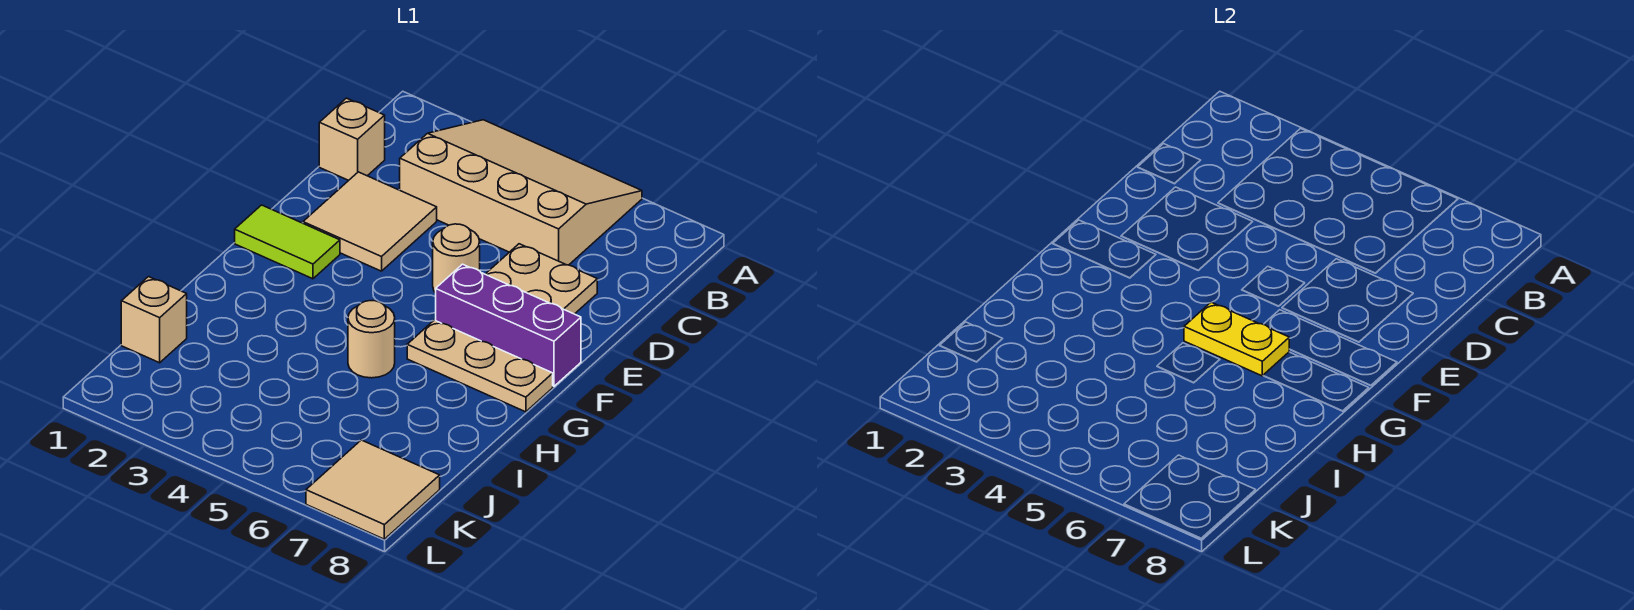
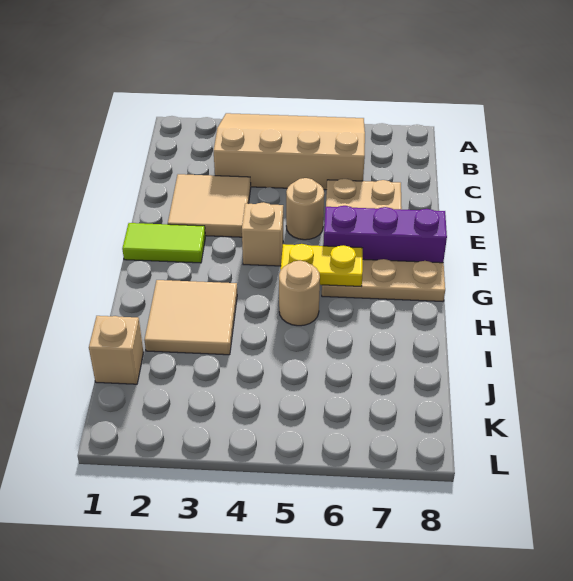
tan 1x1 brick [319,98,385,180] -> tan 1x1 brick moved to [242,202,283,266]
tan 2x2 tile [306,440,440,539] -> tan 2x2 tile moved to [144,280,237,355]

